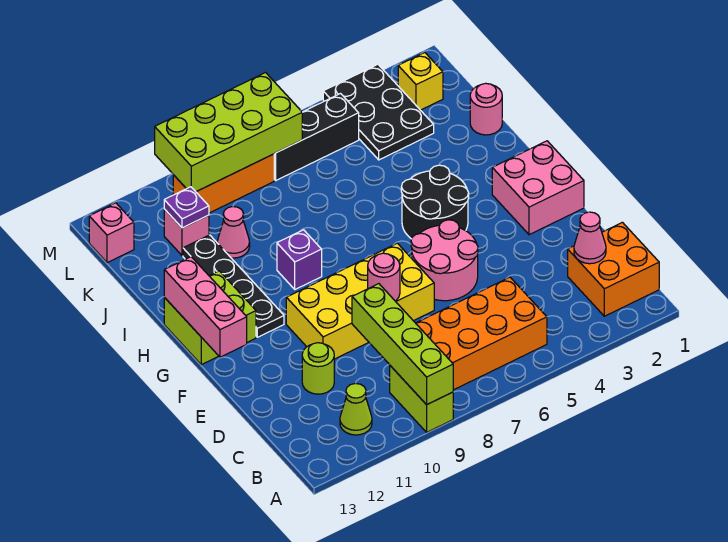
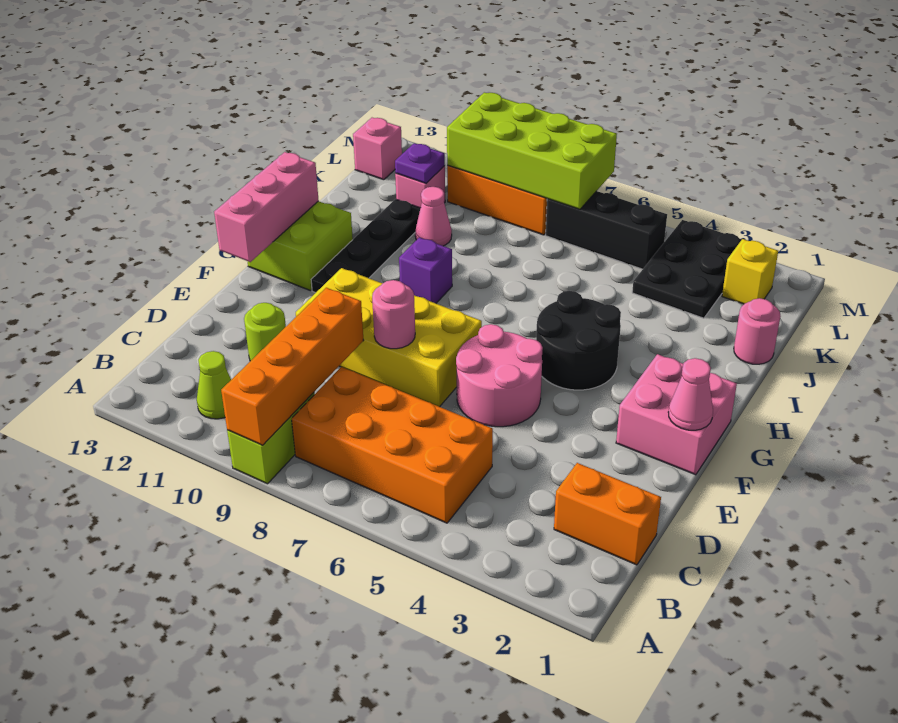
lime 1x4 brick [352,284,453,405] -> orange 1x4 brick [221,288,364,445]
orange 2x2 brick [568,222,659,316] -> orange 1x2 brick [554,463,661,565]
pink 1x1 cone [574,212,606,264] -> pink 1x1 cone moved to [668,358,713,430]

